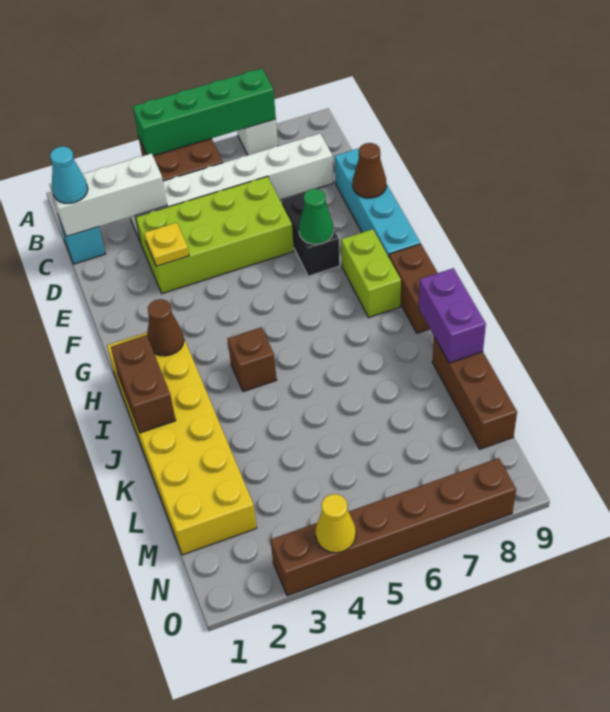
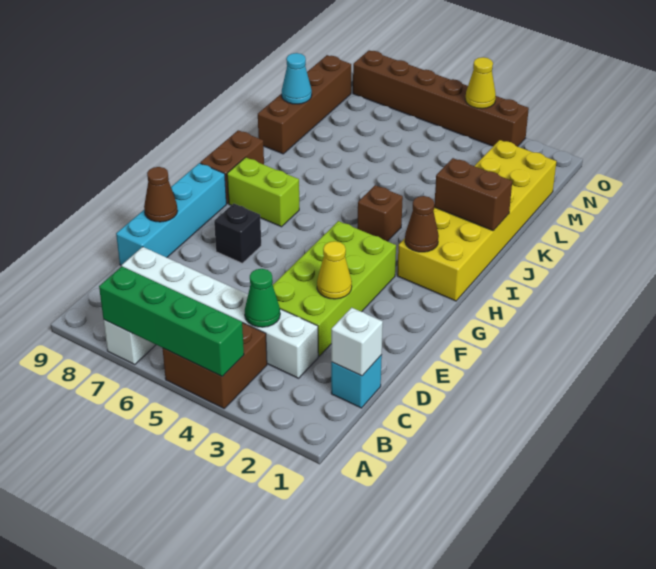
white 1x3 brick [49,153,167,237] -> white 1x1 brick [331,308,383,376]
cyan 1x1 cone [50,147,88,203] -> cyan 1x1 cone moved to [282,53,312,104]
lime 2x4 brick [135,176,294,293] -> lime 2x4 brick turned to [273,221,396,356]
yellow 1x1 plate [144,223,189,266] -> yellow 1x1 cone [317,241,352,299]
black 1x2 brick [282,193,340,276] -> black 1x1 brick [214,203,261,263]
green 1x1 cone [299,189,334,244] -> green 1x1 cone moved to [245,269,280,327]
lime 1x2 brick [341,229,401,318] -> lime 1x2 brick turned to [227,157,299,227]
brown 1x2 brick [111,335,176,433] -> brown 1x2 brick turned to [434,158,512,231]
purple 1x2 brick [419,268,486,363] -> none
brown 1x3 brick [432,337,517,449] -> brown 1x4 brick [258,55,351,154]

